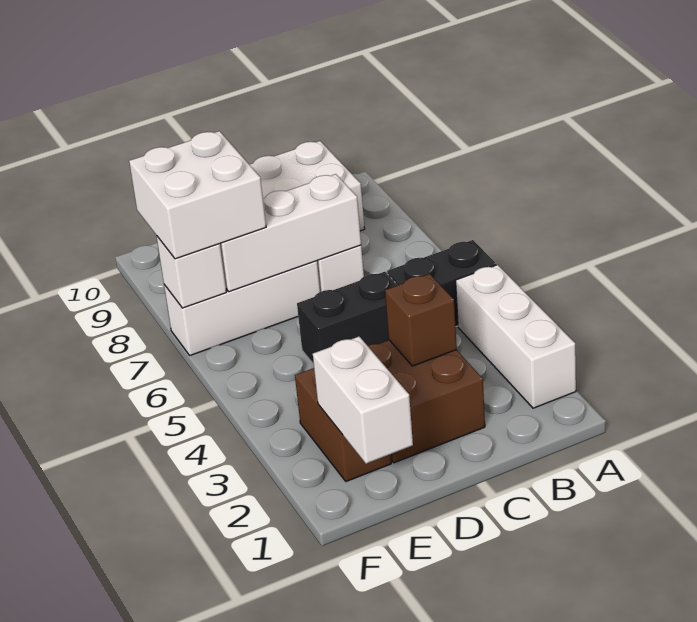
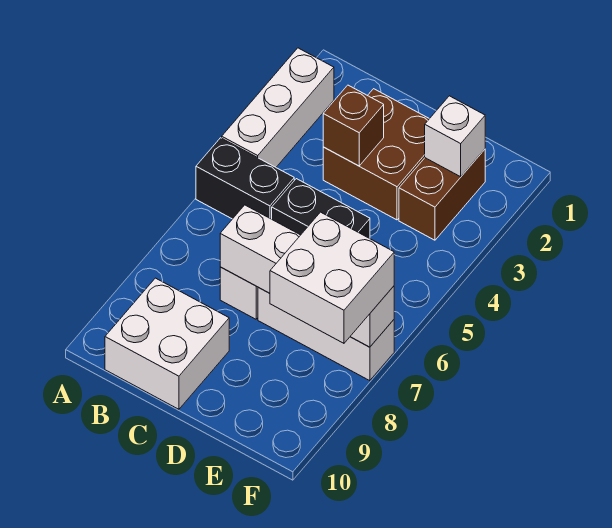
white 1x2 brick [313,337,413,464] -> white 1x1 brick [425,96,485,177]

